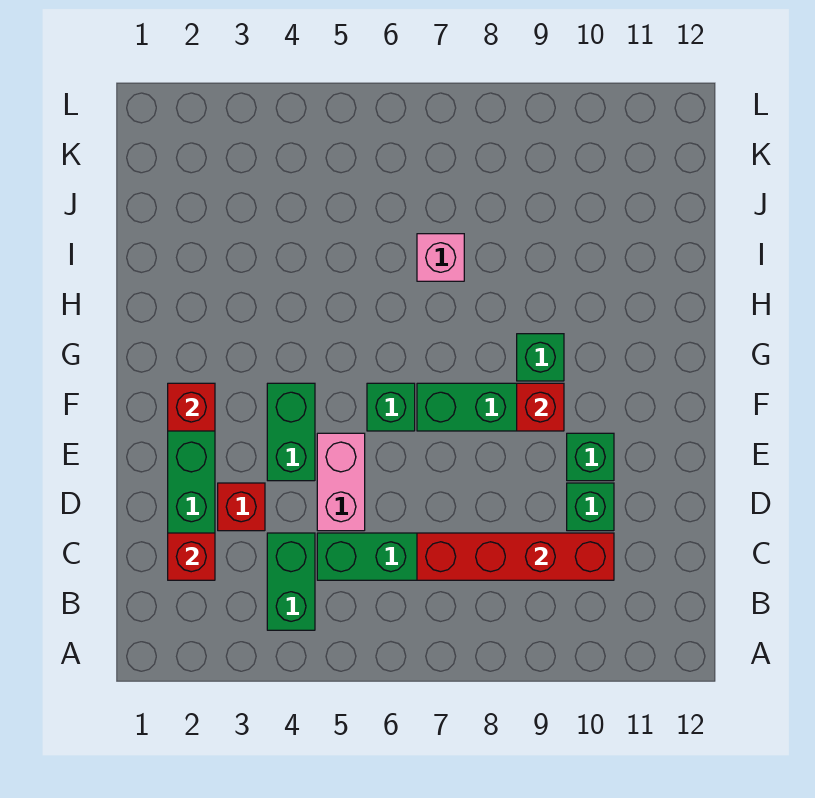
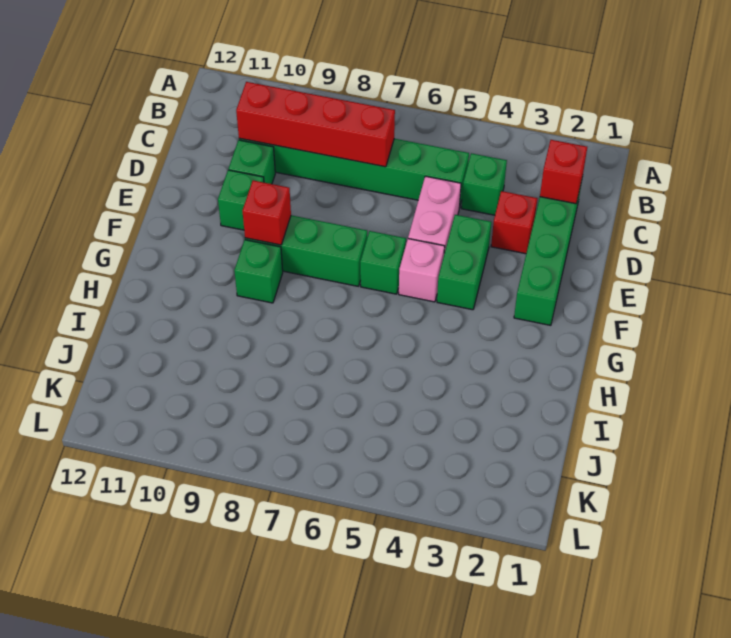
green 1x2 brick [267,533,315,630] -> green 1x1 brick [461,153,507,215]
red 1x1 brick [168,383,215,431] -> none
pink 1x1 brick [417,234,464,281] -> pink 1x1 brick moved to [399,239,445,302]

